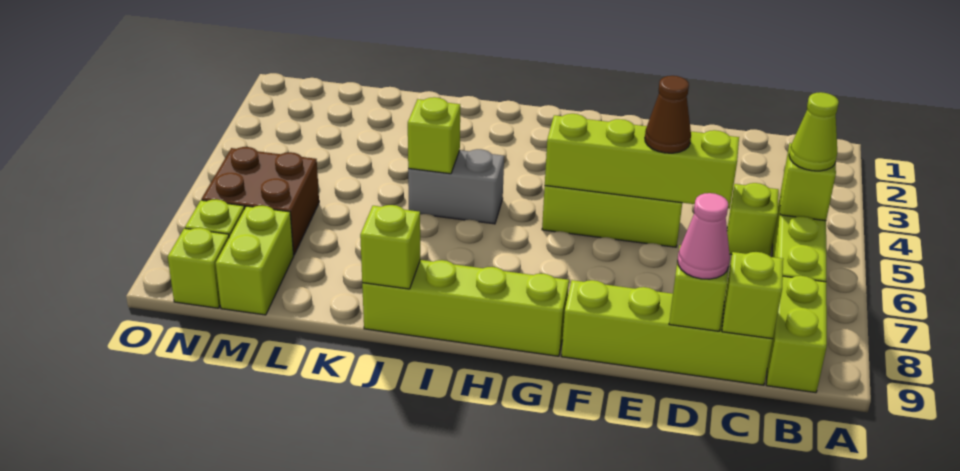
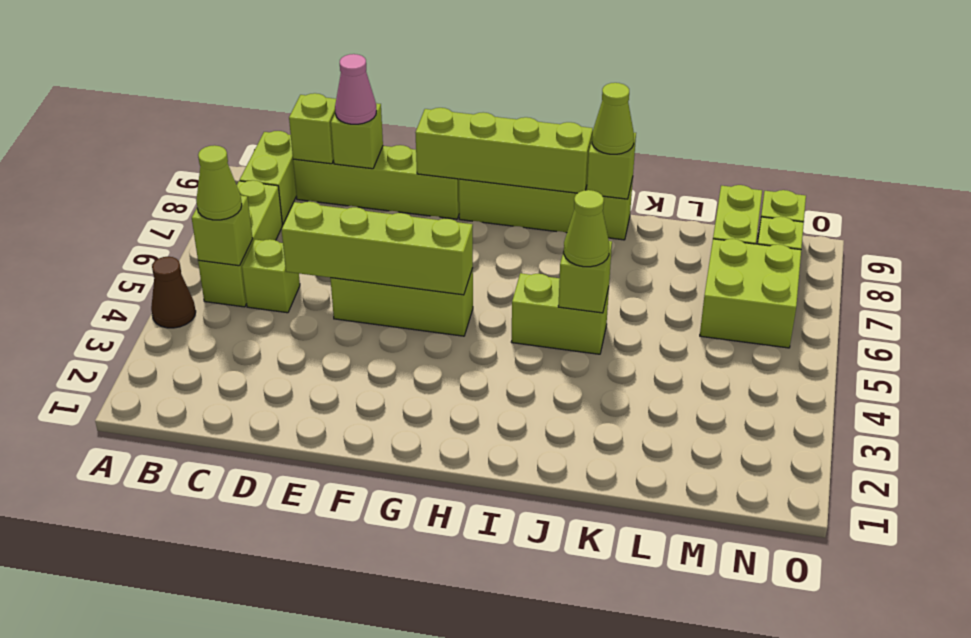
brown 1x1 cone [645,76,691,153] -> brown 1x1 cone moved to [151,257,196,328]
none -> lime 1x4 brick [415,108,593,193]
grey 1x2 brick [408,149,504,224] -> lime 1x2 brick [511,273,609,354]
none -> lime 1x1 cone [564,190,609,267]
none -> lime 1x1 cone [592,83,634,154]
brown 2x2 brick [201,147,319,255] -> lime 2x2 brick [700,239,801,348]

